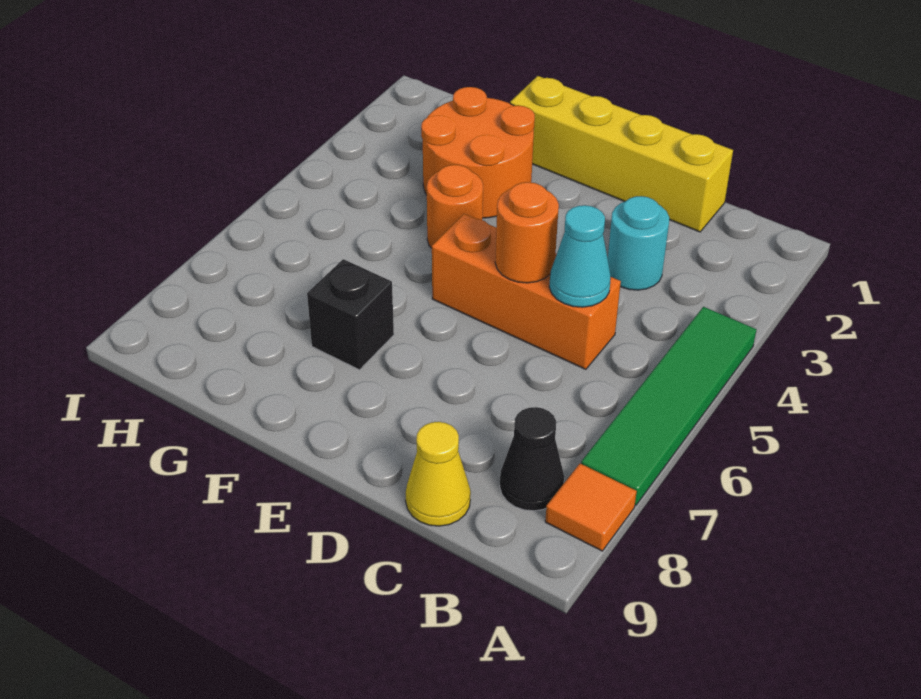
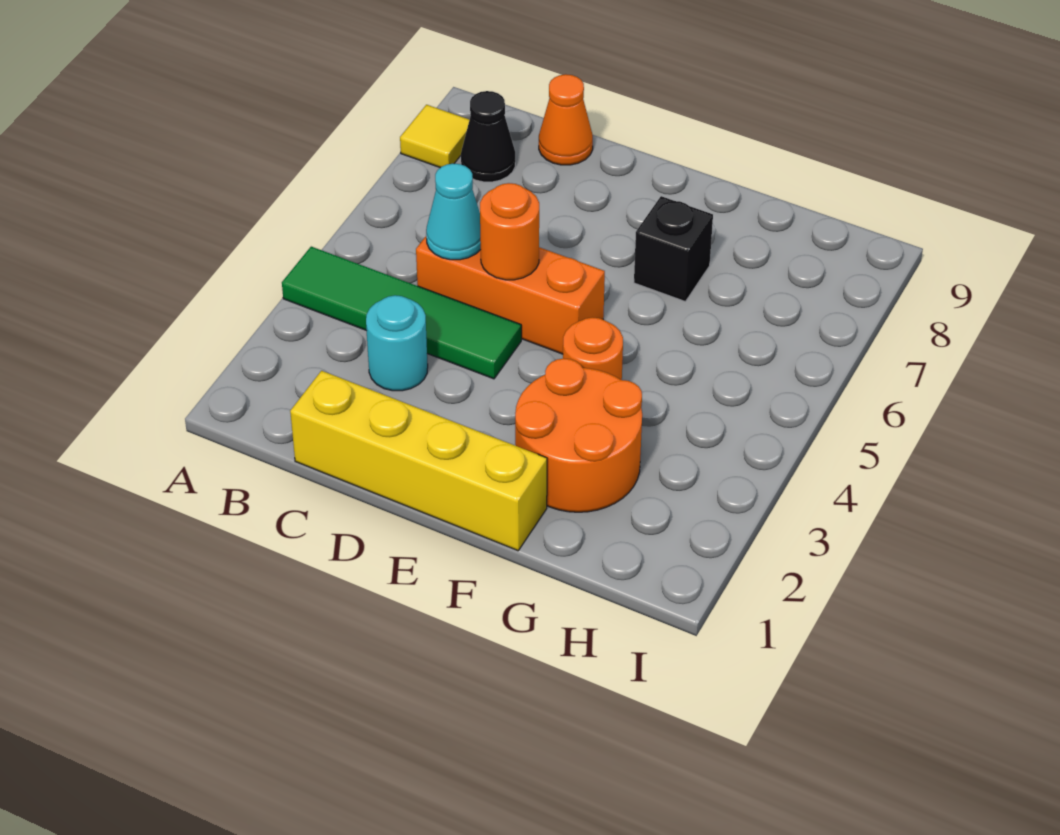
green 1x4 tile [581,307,757,505] -> green 1x4 tile turned to [282,247,521,379]
orange 1x1 tile [545,464,637,551] -> yellow 1x1 tile [400,105,469,168]
yellow 1x1 cone [406,422,471,526] -> orange 1x1 cone [539,74,593,165]

